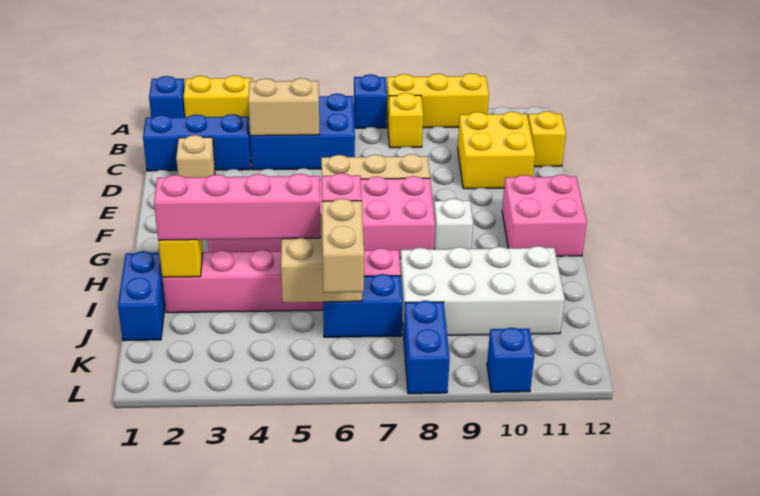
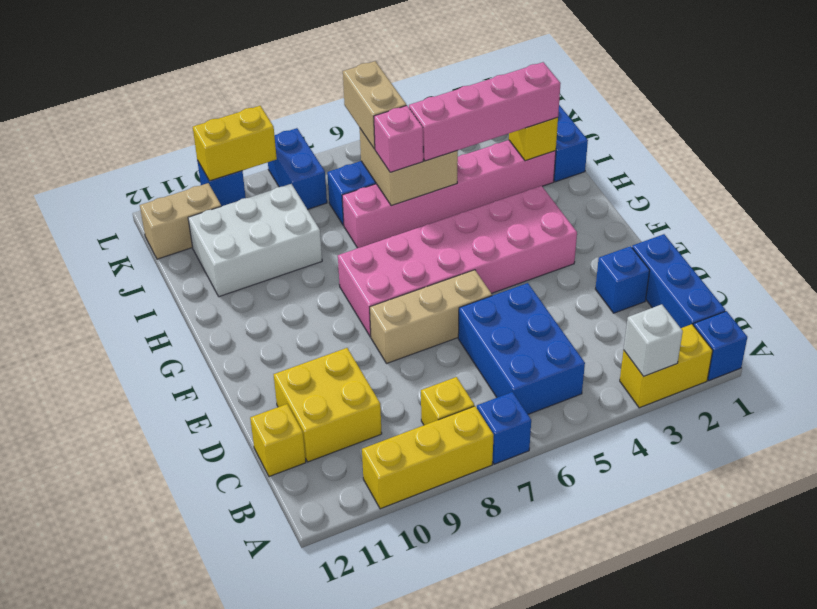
blue 2x3 brick [250,94,355,170] -> blue 2x3 brick turned to [458,283,585,414]
blue 1x3 brick [143,114,251,171] -> blue 1x3 brick turned to [632,234,725,328]
tan 1x2 brick [248,78,319,136] -> tan 1x2 brick moved to [140,183,221,259]
tan 1x1 brick [176,135,215,177] -> blue 1x1 brick [595,246,650,313]
pink 2x2 brick [502,174,587,256] -> none
white 1x1 brick [434,199,473,249] -> white 1x1 brick moved to [624,304,683,377]
white 2x4 brick [400,246,565,335] -> white 2x3 brick [188,184,322,297]
none -> yellow 1x2 brick [193,106,277,181]

